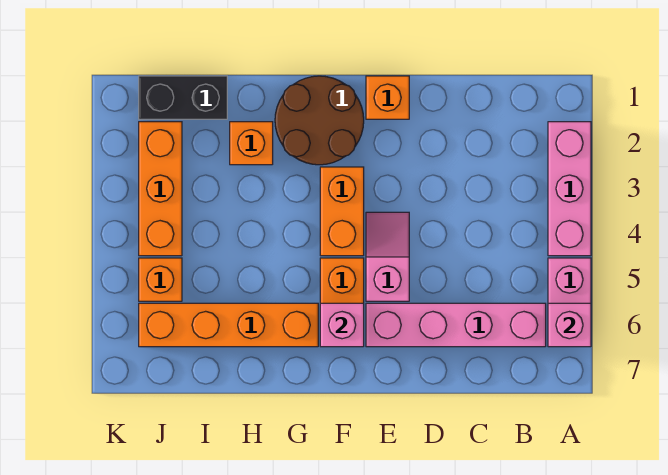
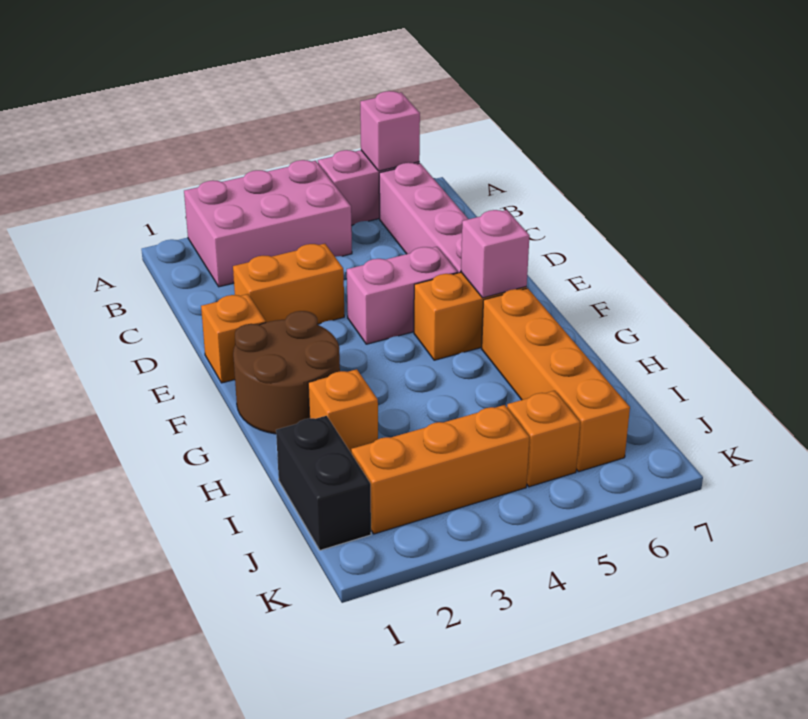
pink 1x3 brick [548,122,591,256] -> pink 2x3 brick [184,160,352,287]
pink 1x2 slope [366,212,409,301] -> pink 1x2 brick [347,247,458,344]
orange 1x2 brick [320,167,364,256] -> orange 1x2 brick moved to [233,244,344,324]

